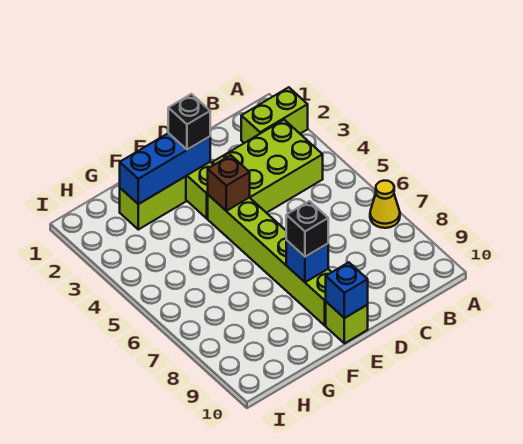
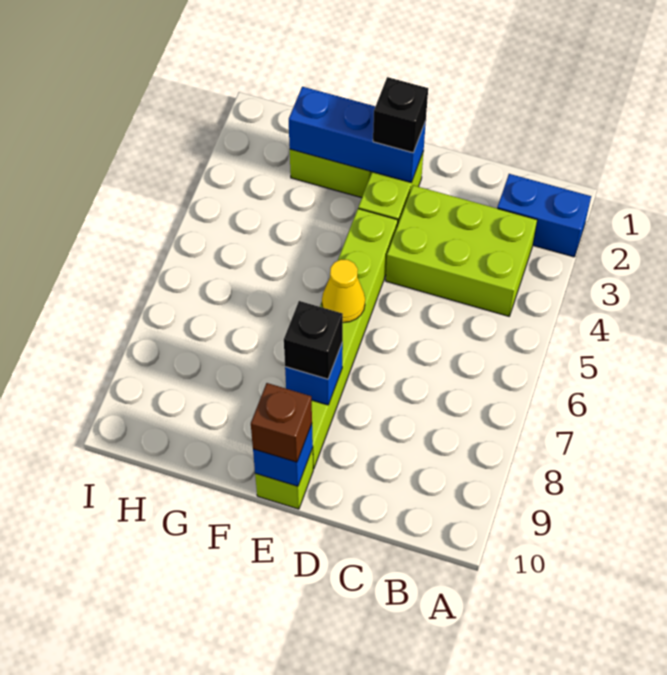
lime 1x2 brick [241,87,308,143] -> blue 1x2 brick [497,174,591,257]
yellow 1x1 cone [370,181,400,228] -> yellow 1x1 cone moved to [322,259,365,323]
brown 1x1 brick [208,155,250,211] -> brown 1x1 brick moved to [251,383,312,462]

